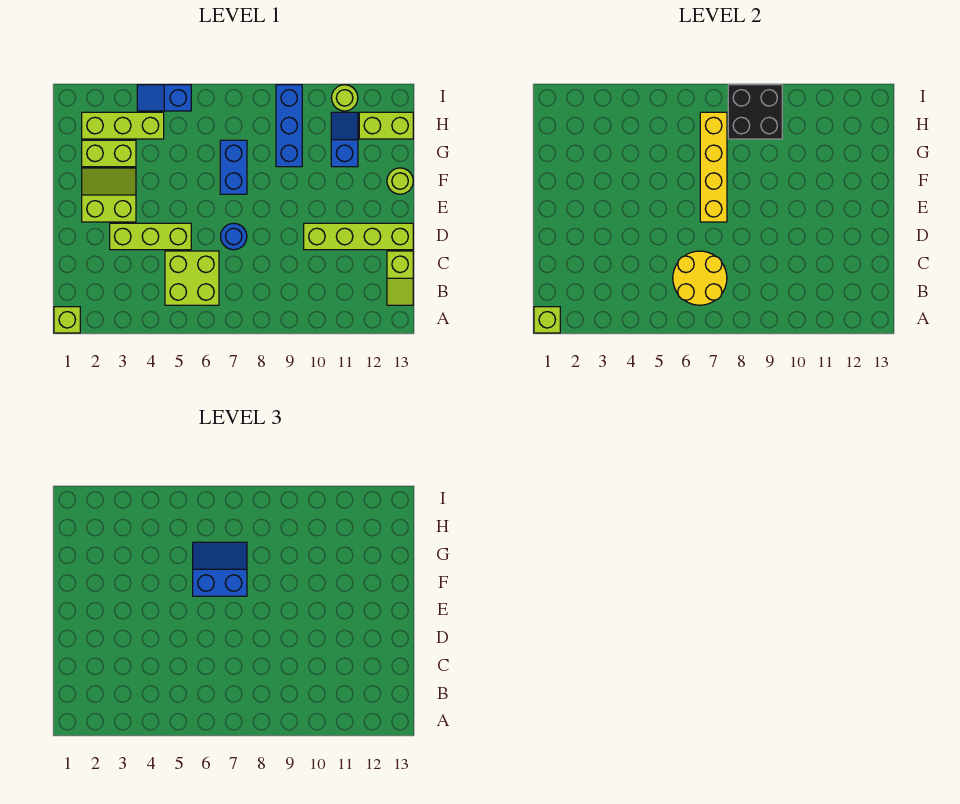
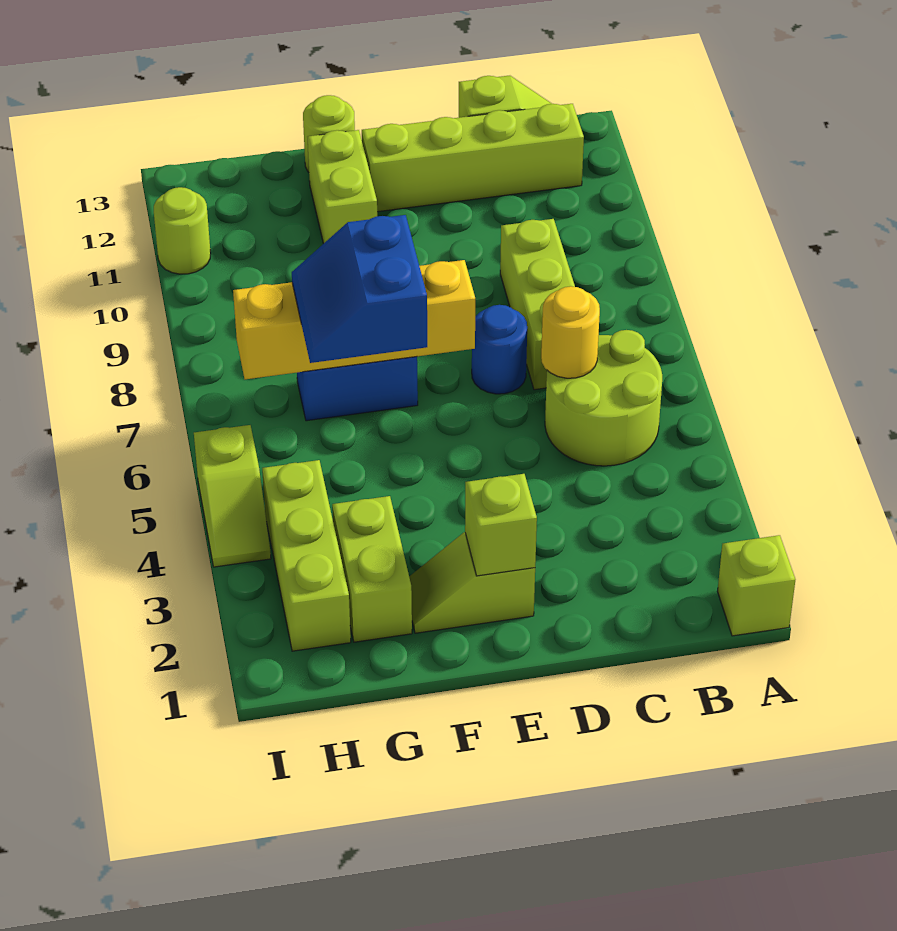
lime 1x1 brick [534,307,560,333] -> lime 1x1 brick moved to [465,474,537,576]
lime 2x2 brick [165,251,219,305] -> lime 2x2 round brick [545,330,662,466]
yellow 2x2 round brick [673,251,727,305] -> yellow 1x1 round brick [541,286,600,378]
lime 1x3 brick [110,223,191,250] -> lime 1x3 brick moved to [500,219,575,390]
lime 1x4 brick [304,223,413,250] -> lime 1x4 brick turned to [362,104,584,212]
lime 2x2 slope [82,168,136,222] -> lime 1x2 slope [409,532,535,633]
blue 1x3 brick [276,85,302,167] -> none
blue 1x2 slope [331,112,358,167] -> none
black 2x2 brick [728,85,782,139] -> none
lime 1x2 brick [359,112,413,139] -> lime 1x2 brick moved to [308,130,377,244]
blue 1x2 slope [137,85,191,111] -> lime 1x2 slope [194,425,271,567]

